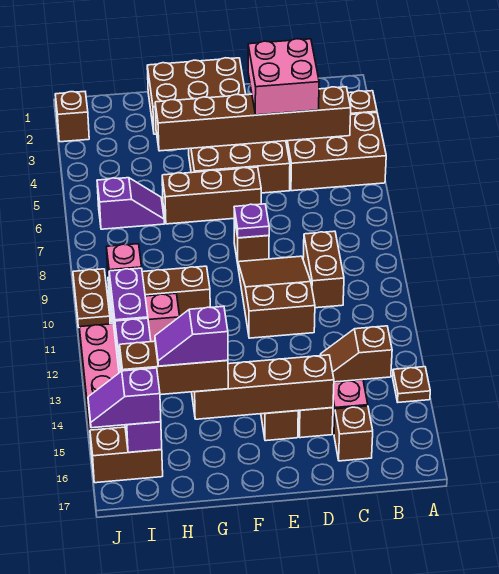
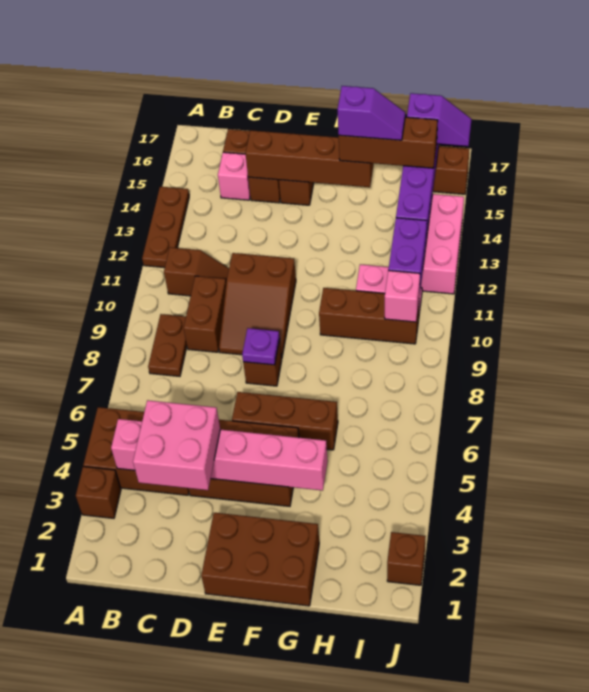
brown 1x1 plate [393,367,430,402] -> brown 1x3 plate [142,187,189,268]
brown 1x6 brick [155,87,351,151] -> pink 1x6 brick [111,419,328,491]
brown 1x2 slope [321,326,392,382] -> brown 1x2 slope moved to [164,247,229,296]
purple 1x2 slope [97,178,164,229] -> none
brown 1x2 plate [73,269,110,327] -> brown 1x2 plate moved to [148,314,187,376]

